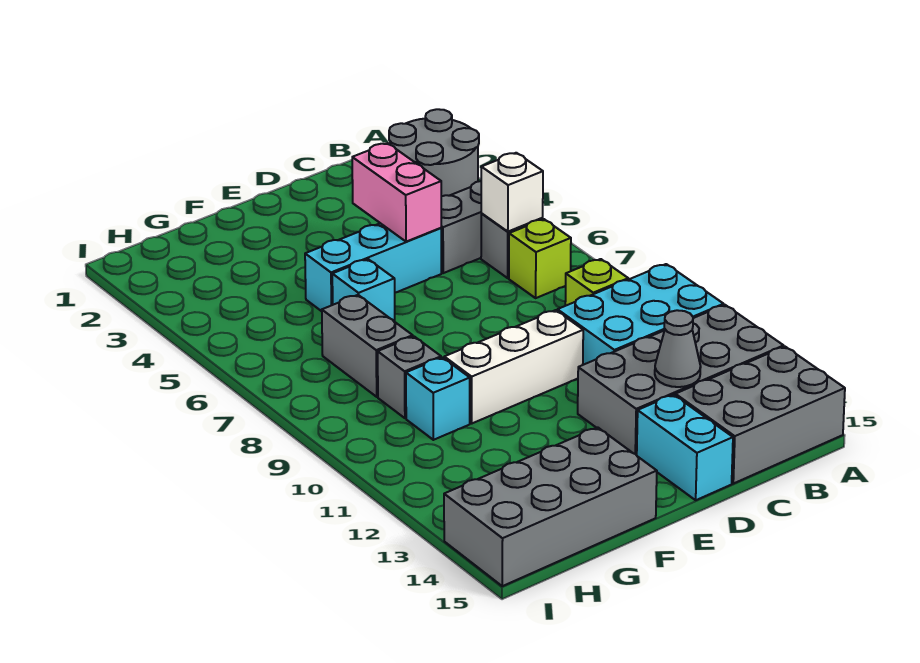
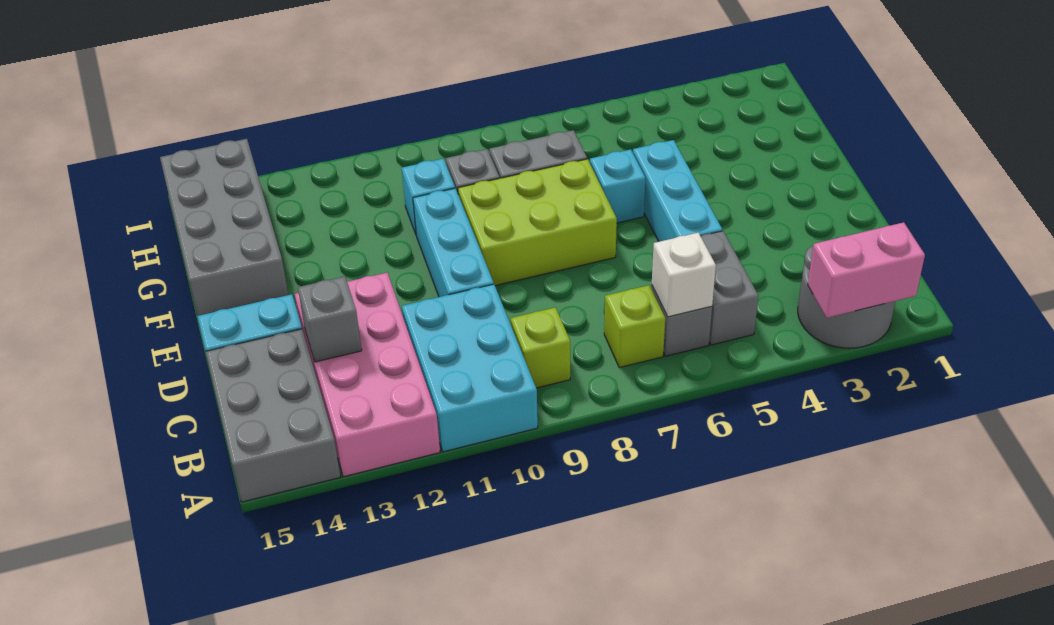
grey 2x4 brick [578,305,784,455] -> pink 2x4 brick [295,273,440,477]
grey 1x1 cone [655,310,701,387] -> grey 1x1 brick [298,276,362,362]
pink 1x2 brick [352,143,441,242] -> pink 1x2 brick moved to [808,222,925,318]
white 1x3 brick [444,310,583,423] -> cyan 1x3 brick [413,188,494,297]
none -> lime 2x3 brick [458,159,617,286]

